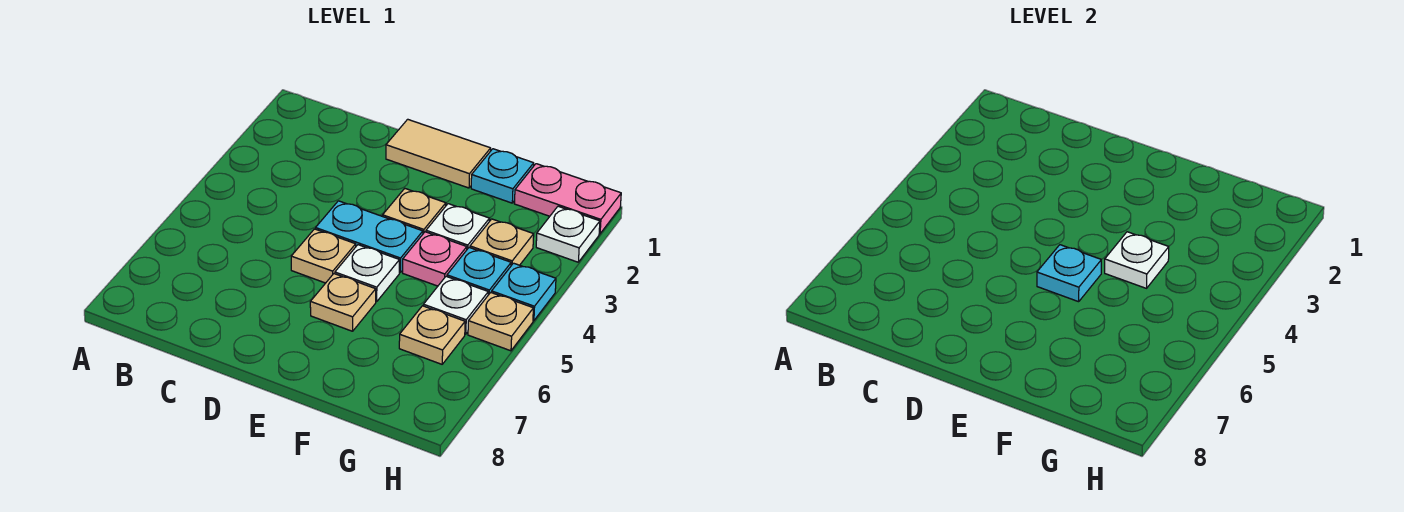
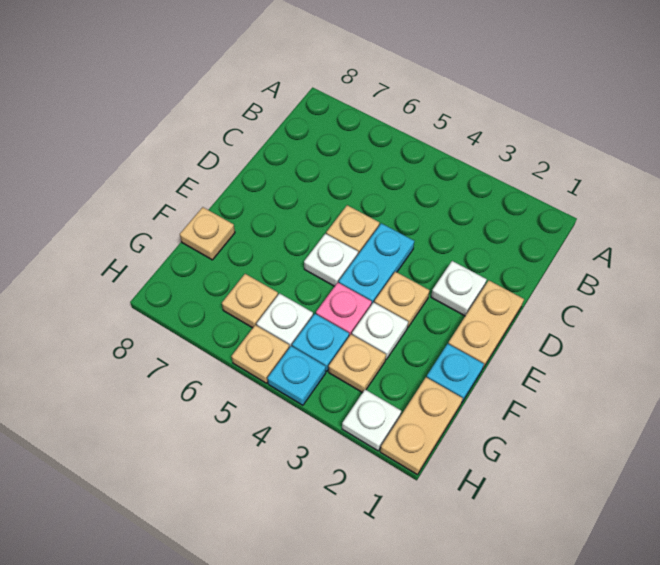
tan 1x2 tile [386,119,491,188] -> tan 1x2 plate [448,280,524,368]
cyan 1x1 plate [1037,245,1101,302] -> none
tan 1x1 plate [310,274,376,331] -> tan 1x1 plate moved to [180,207,235,260]
white 1x1 plate [1105,232,1169,288] -> white 1x1 plate moved to [431,261,487,316]
pink 1x2 plate [514,164,621,234] -> tan 1x2 plate [380,377,463,475]

